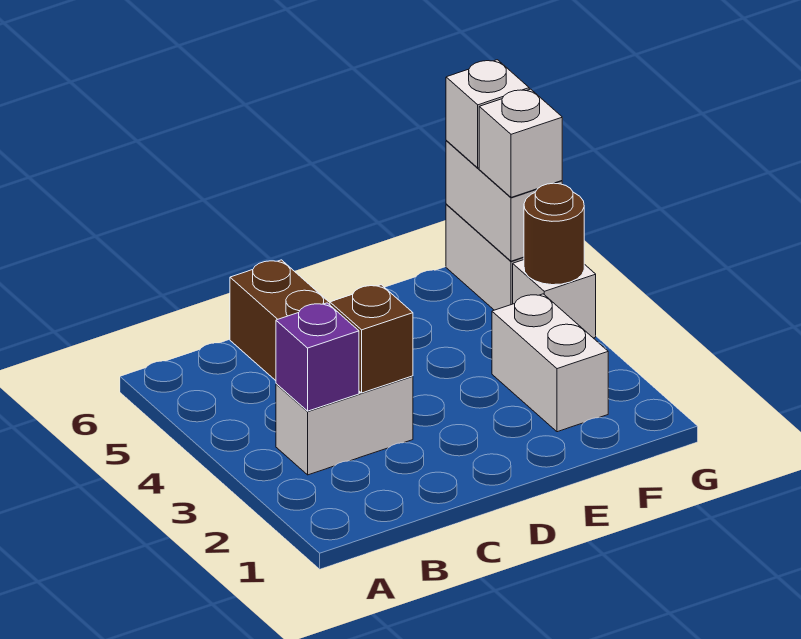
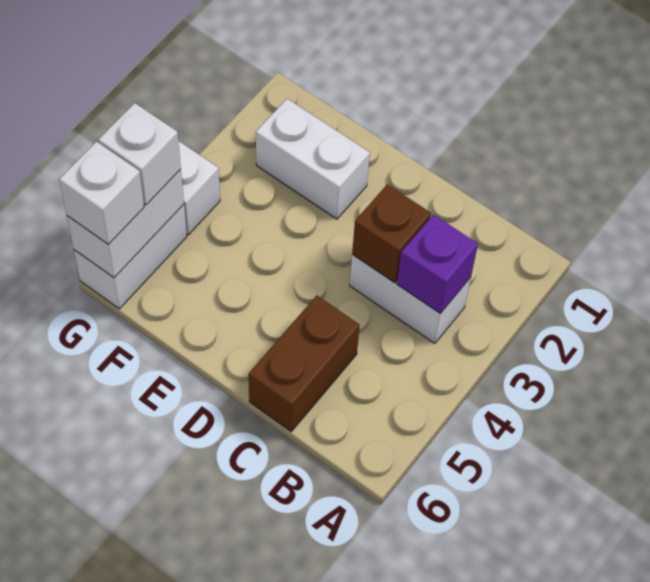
white 1x2 brick [492,294,608,432] -> white 1x2 brick turned to [256,99,370,219]
brown 1x1 round brick [524,183,584,285] -> none

